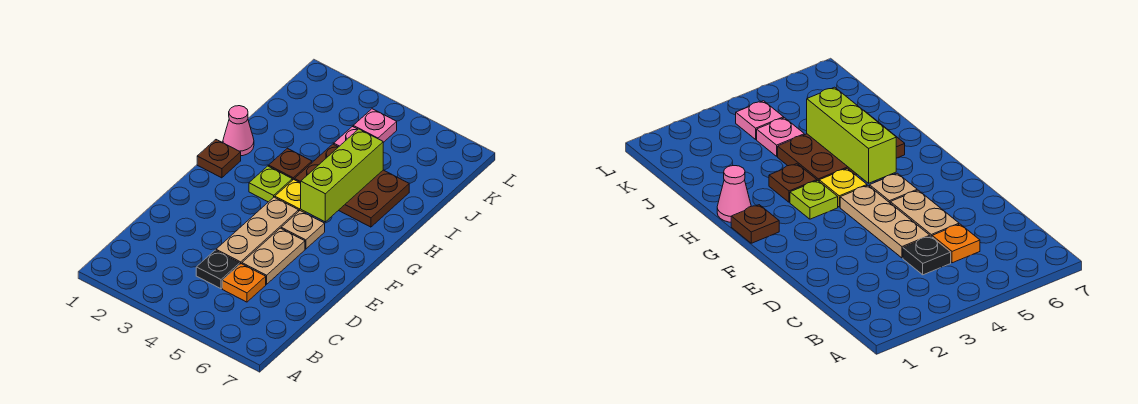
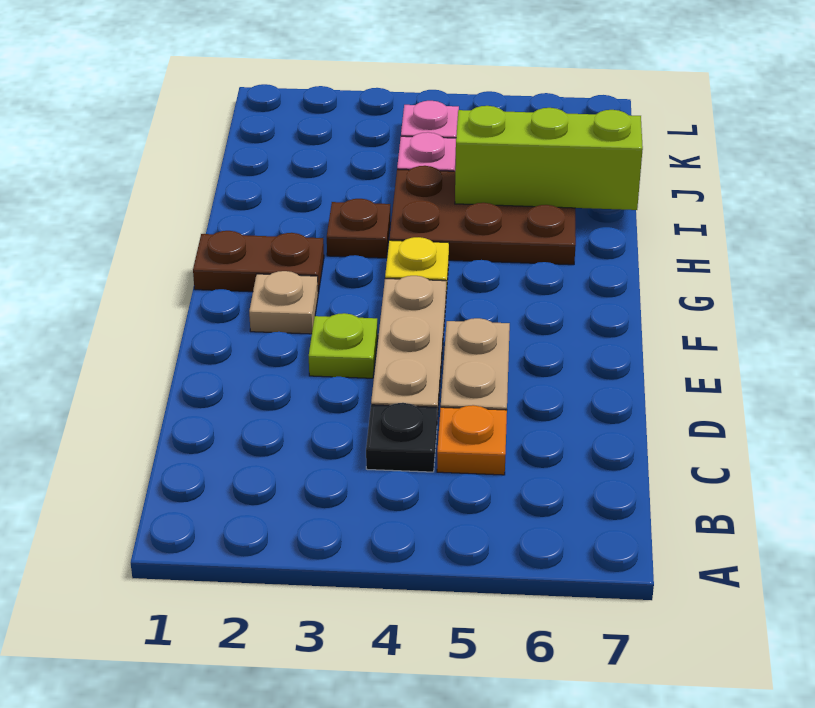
tan 1x1 plate [281,211,325,249] -> tan 1x1 plate moved to [249,271,318,334]
brown 1x1 plate [197,140,241,178] -> brown 1x2 plate [193,231,324,294]
lime 1x1 plate [249,166,292,202] -> lime 1x1 plate moved to [309,313,378,378]
lime 1x3 brick [301,129,383,222] -> lime 1x3 brick turned to [455,106,643,210]
pink 1x1 cone [223,106,254,156] -> none

